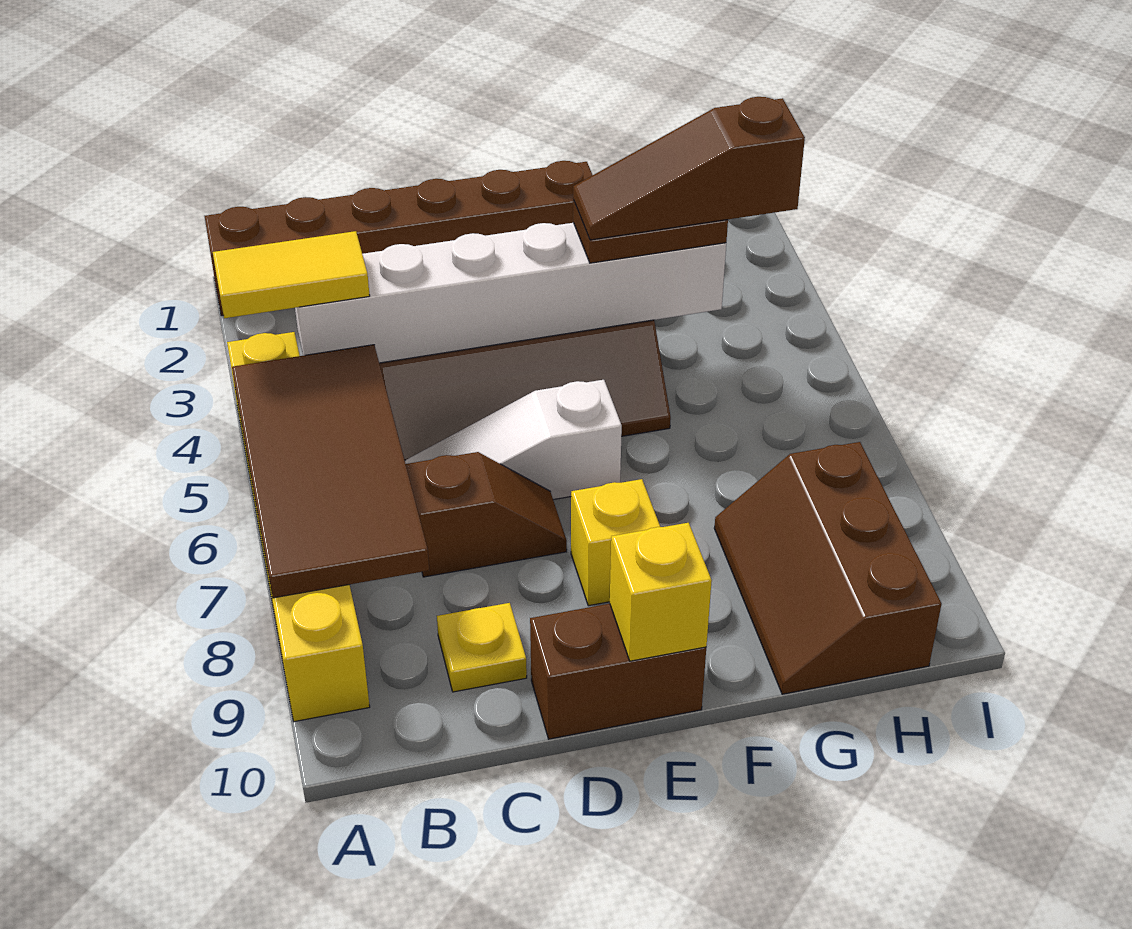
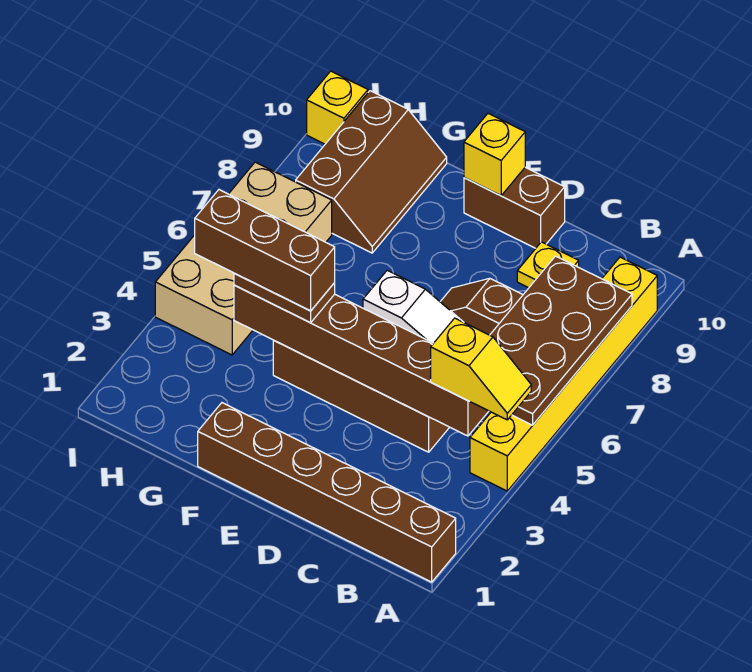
yellow 1x2 tile [213,231,370,318] -> yellow 1x2 slope [431,318,531,420]
brown 2x4 tile [232,345,429,598] -> brown 2x4 plate [490,256,632,425]
white 1x6 brick [295,223,726,363] -> brown 1x6 brick [234,285,489,436]
yellow 1x1 brick [571,479,660,606] -> yellow 1x1 brick moved to [307,71,368,144]
brown 1x3 slope [573,97,805,240] -> brown 1x3 brick [195,190,335,311]
none -> tan 2x4 brick [155,162,332,355]

